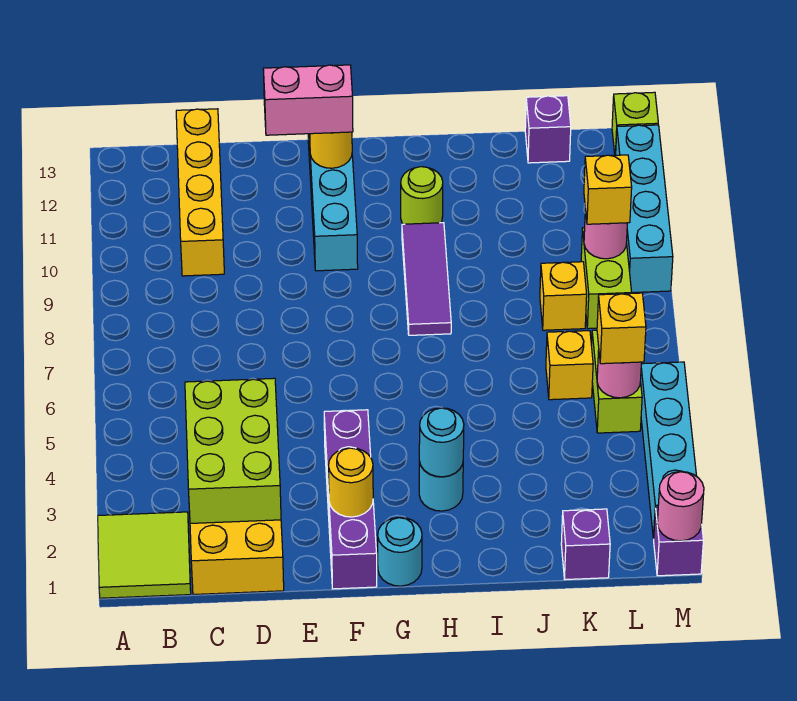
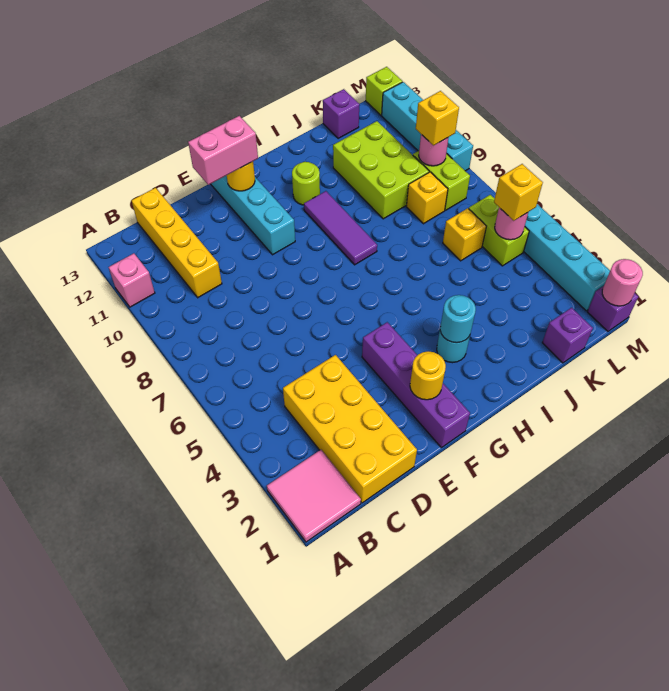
lime 2x2 tile [98,512,191,598] -> pink 2x2 tile [267,450,361,542]
none -> pink 1x1 brick [109,253,155,307]
lime 2x3 brick [185,378,281,523] -> lime 2x3 brick moved to [333,121,429,219]
cyan 1x1 round brick [378,517,422,586] -> none

